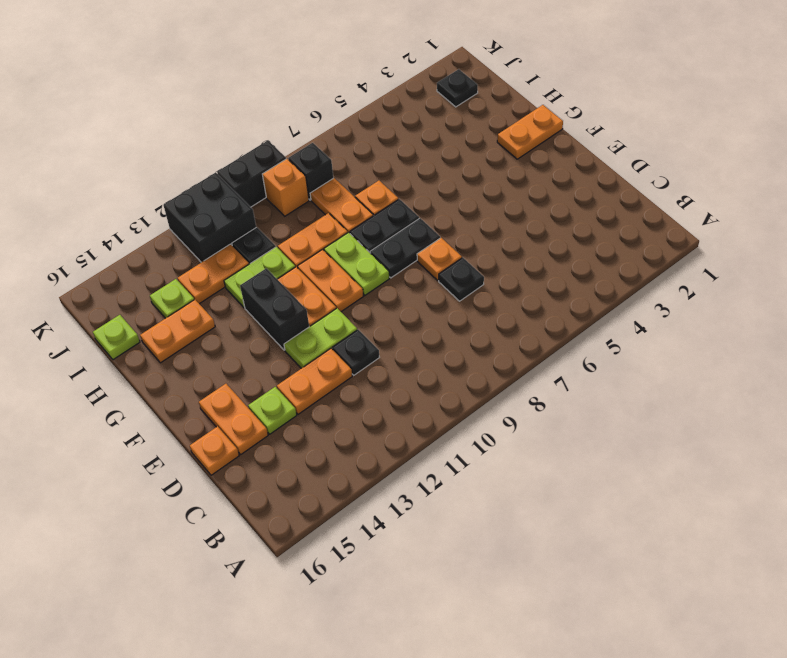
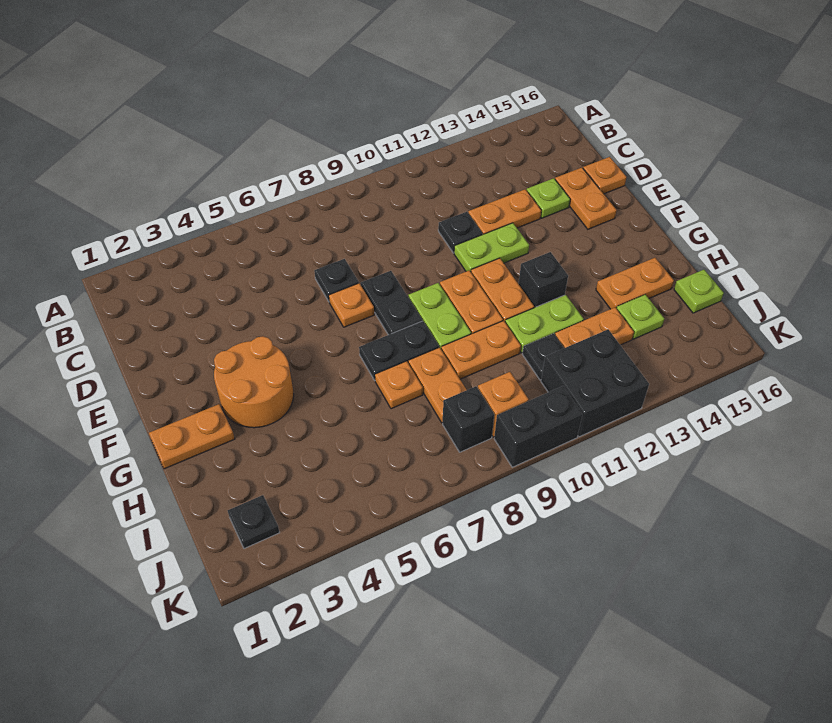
none -> orange 2x2 round brick [214,336,294,428]
black 1x2 plate [370,218,440,278] -> black 1x2 plate turned to [361,271,422,335]
black 1x2 brick [240,268,309,350] -> black 1x1 brick [519,252,568,308]

